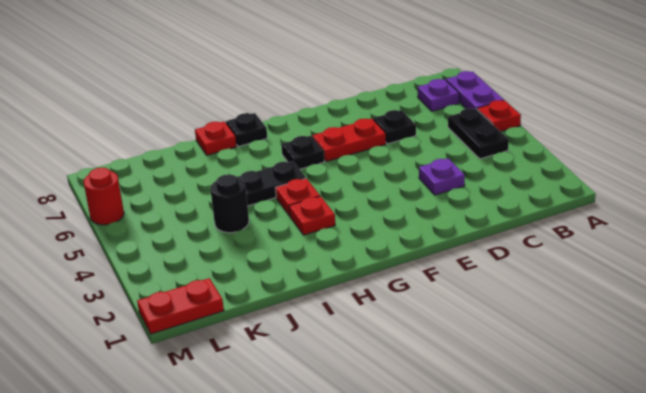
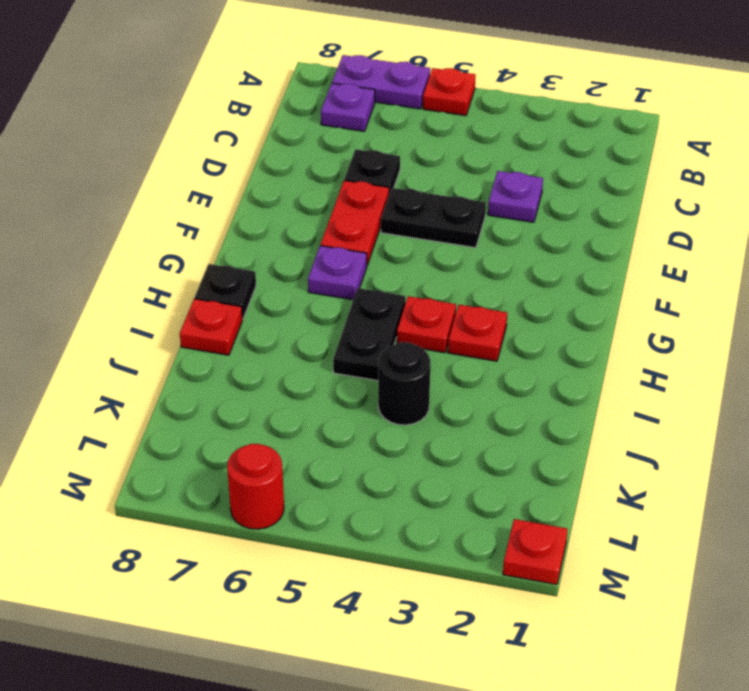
black 1x2 plate [448,109,509,159] -> black 1x2 plate moved to [381,188,486,248]
black 1x1 plate [281,136,325,169] -> purple 1x1 plate [308,246,367,300]
red 1x2 plate [137,278,224,334] -> red 1x1 plate [503,519,568,585]

